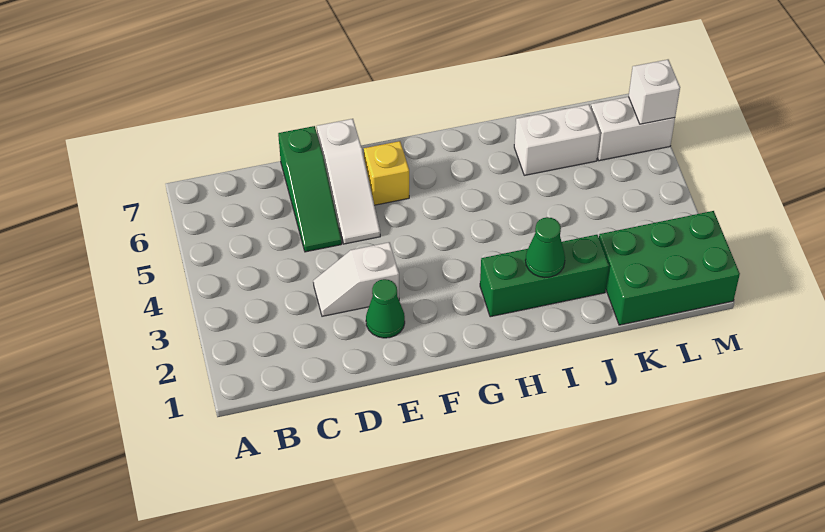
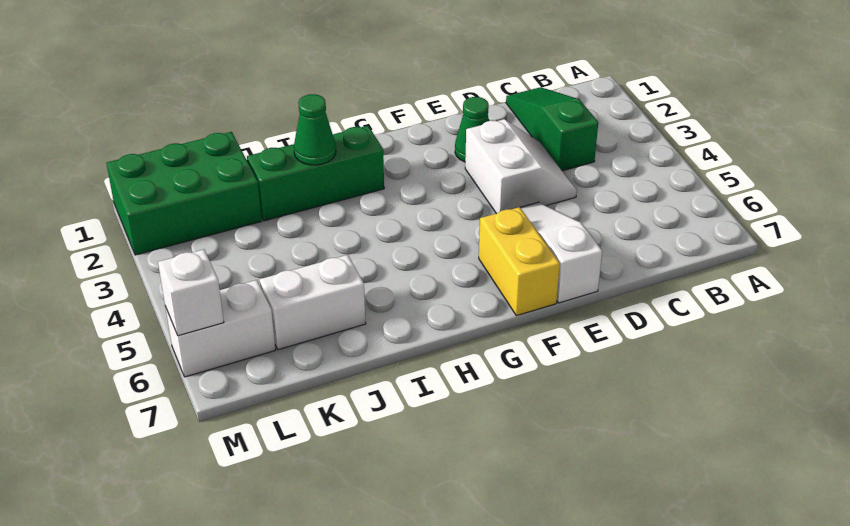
white 1x2 slope [313,242,399,316] -> white 2x2 slope [465,119,577,214]
green 1x3 slope [278,126,342,252] -> green 1x3 slope moved to [506,87,598,171]
yellow 1x1 brick [364,141,409,205] -> yellow 1x2 brick [479,207,560,316]

